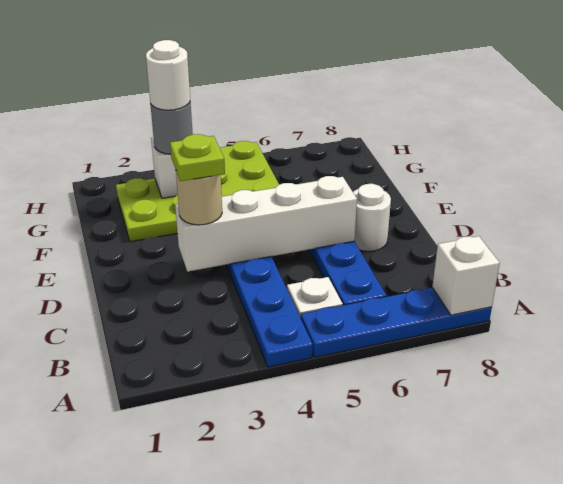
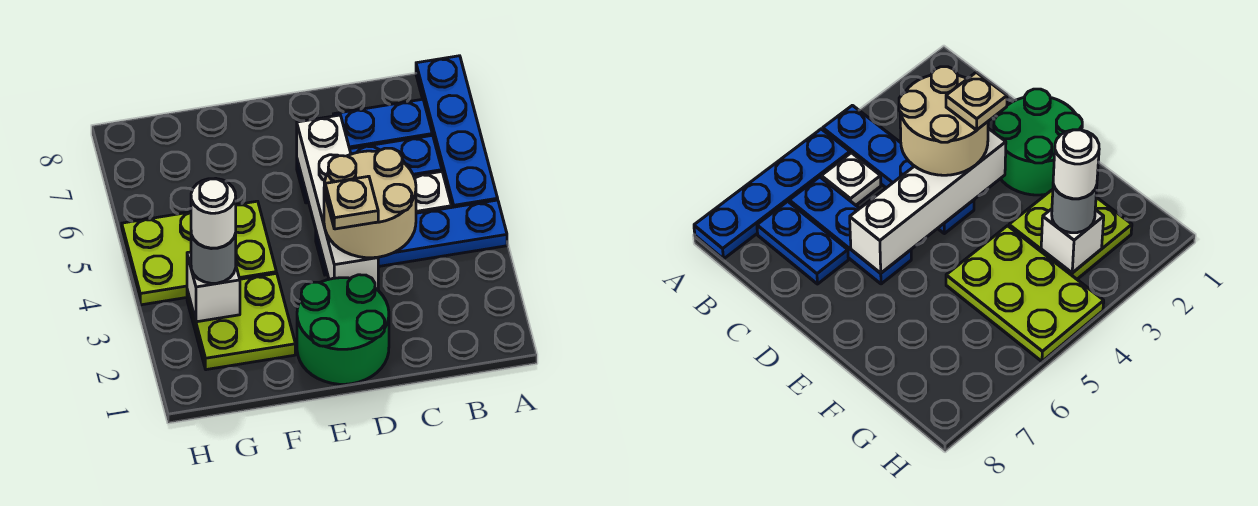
white 1x1 brick [432,236,500,315] -> none
none -> blue 1x2 plate [333,99,432,149]
none -> green 2x2 round brick [297,275,389,384]
tan 1x1 round brick [176,171,222,225] -> tan 2x2 round brick [324,148,416,258]
lime 1x1 plate [170,134,225,181] -> tan 1x1 plate [325,176,378,229]
white 1x1 round brick [353,184,391,251] -> none

